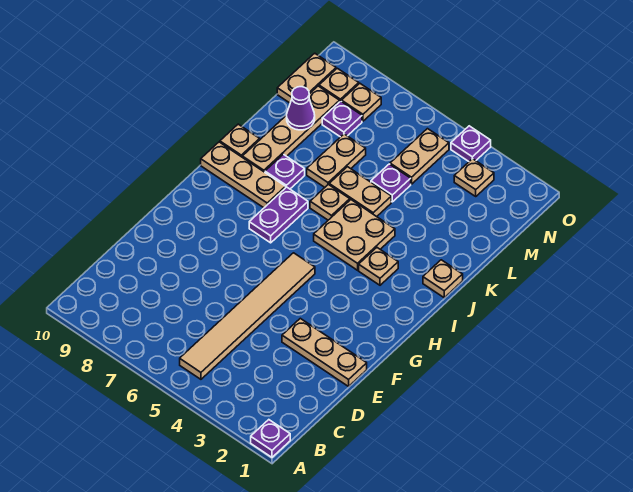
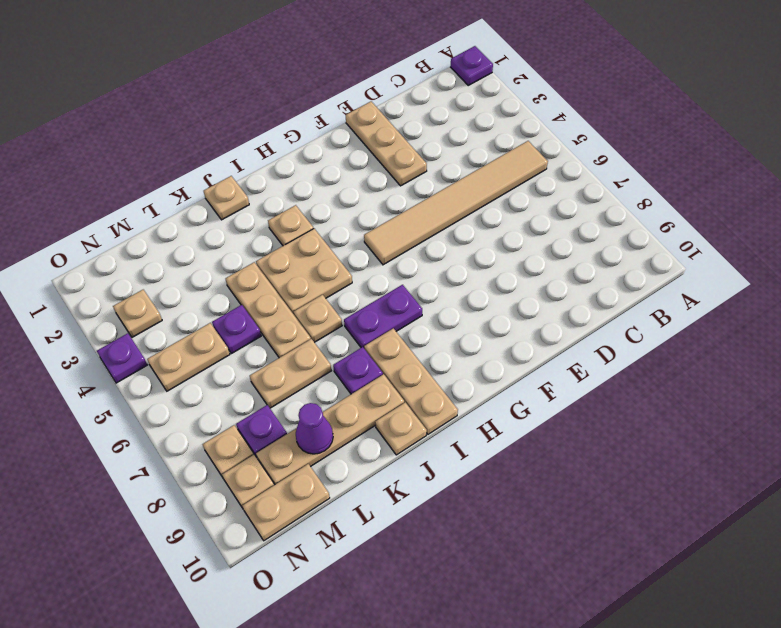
tan 1x2 plate [329,167,391,217] -> tan 1x3 plate [225,262,311,358]

